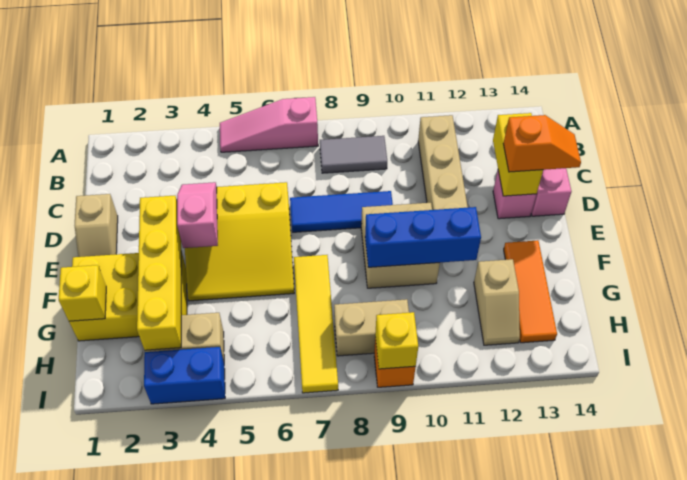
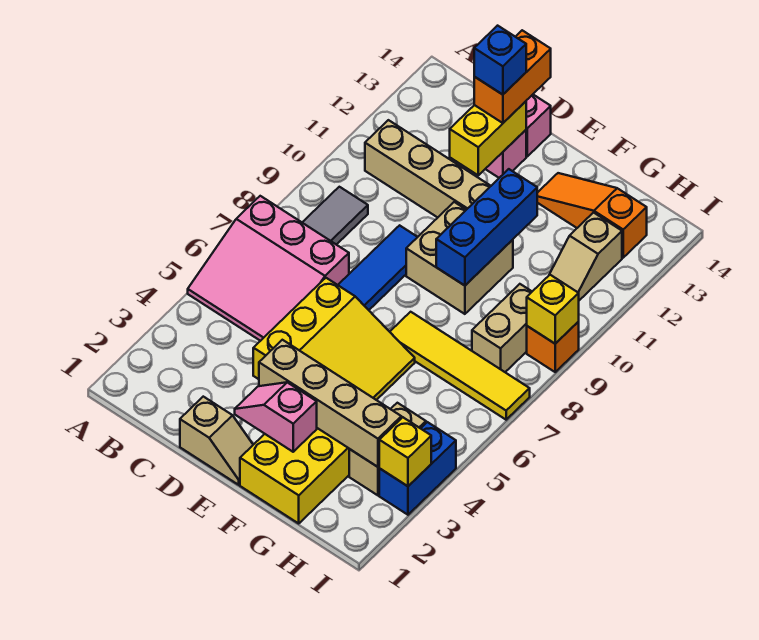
pink 1x3 slope [220,97,318,152] -> pink 3x3 slope [188,196,349,341]
yellow 1x2 brick [493,113,543,196] -> yellow 1x2 brick turned to [450,101,526,175]
pink 1x2 slope [177,182,218,248] -> pink 1x2 slope moved to [235,382,317,452]
orange 1x2 slope [503,115,581,172] -> orange 1x2 brick [474,30,551,123]
none -> blue 1x1 brick [474,26,526,95]
yellow 1x4 brick [137,196,181,350] -> tan 1x4 brick [259,340,401,467]
orange 1x3 tile [504,240,557,343] -> orange 1x3 slope [537,173,647,258]
yellow 1x1 brick [59,265,106,321] -> yellow 1x1 brick moved to [379,417,431,486]
tan 1x2 slope [474,259,520,345] -> tan 1x2 slope turned to [549,213,622,300]

